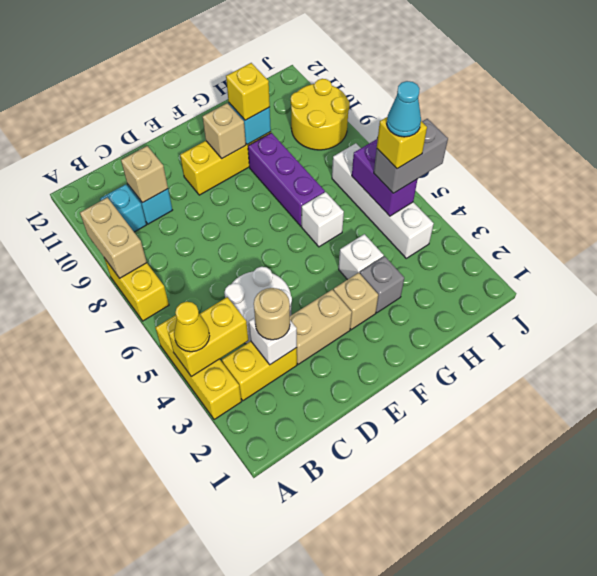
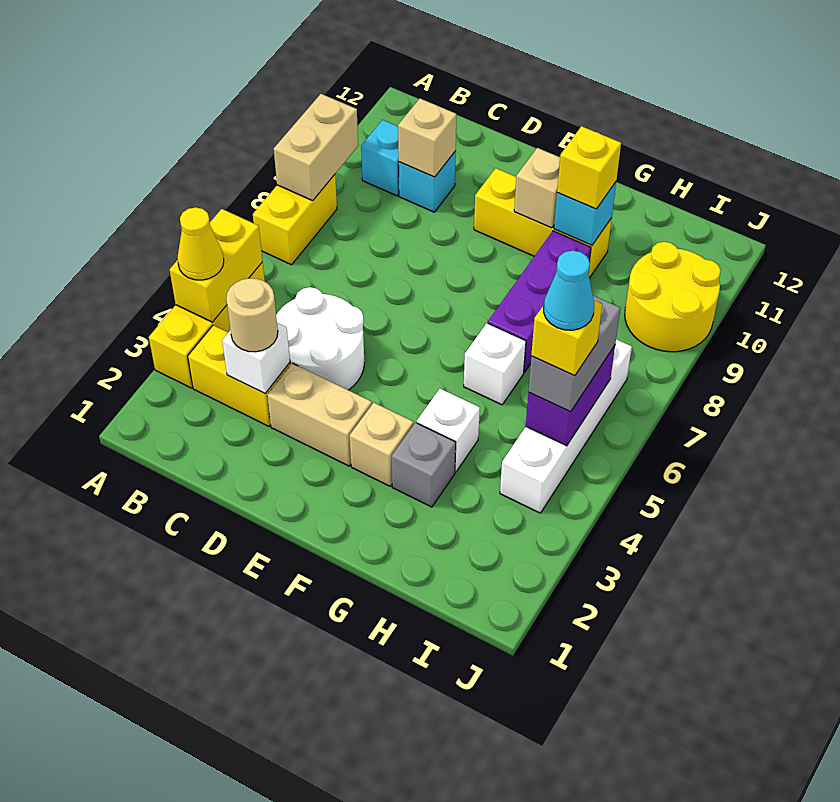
yellow 1x2 brick [168,297,248,376] -> yellow 1x2 brick turned to [170,209,263,322]
grey 1x2 brick [374,119,448,193] -> grey 1x2 brick turned to [528,296,620,411]

